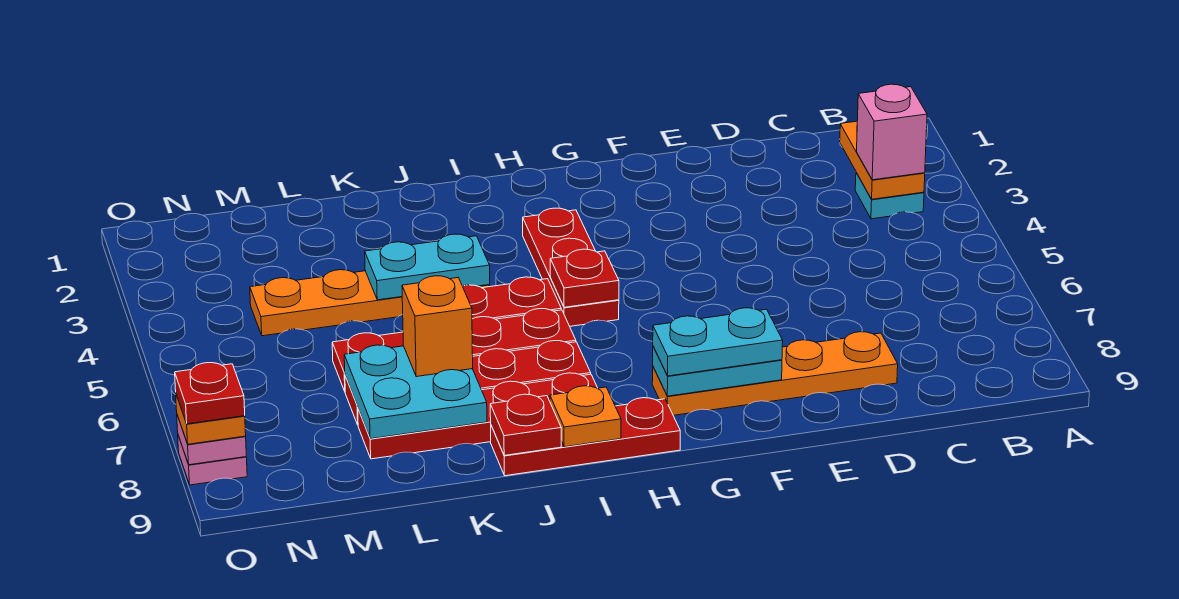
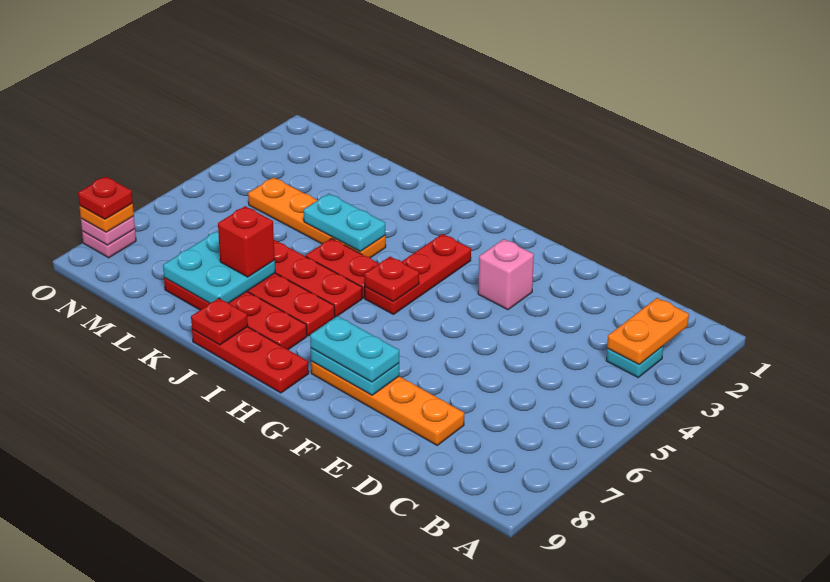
pink 1x1 brick [857,84,927,180] -> pink 1x1 brick moved to [478,239,534,310]
orange 1x1 plate [550,386,621,447] -> none
orange 1x1 brick [402,276,473,377] -> red 1x1 brick [218,206,275,277]

